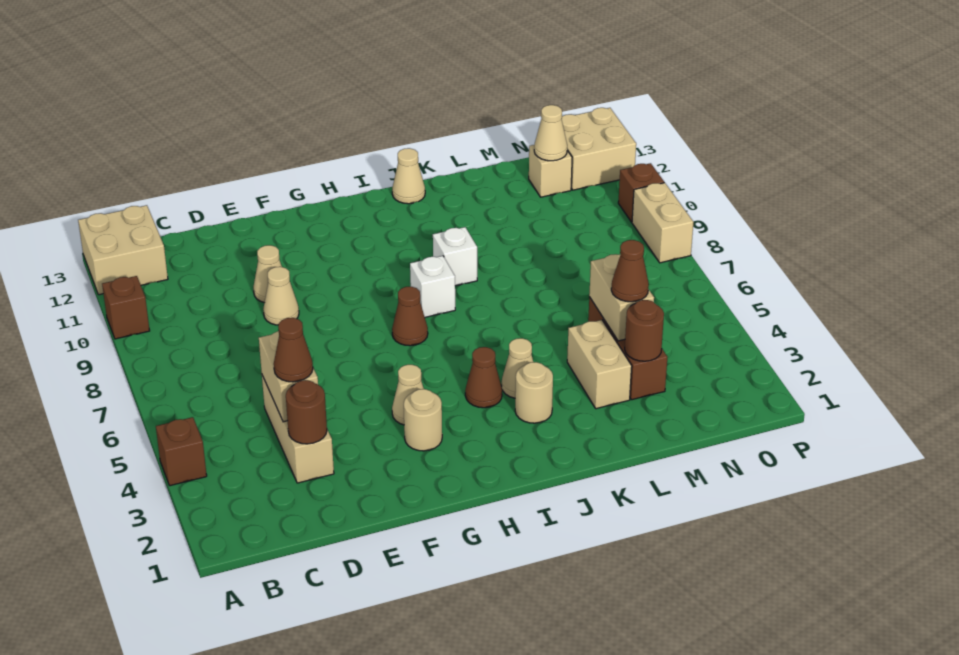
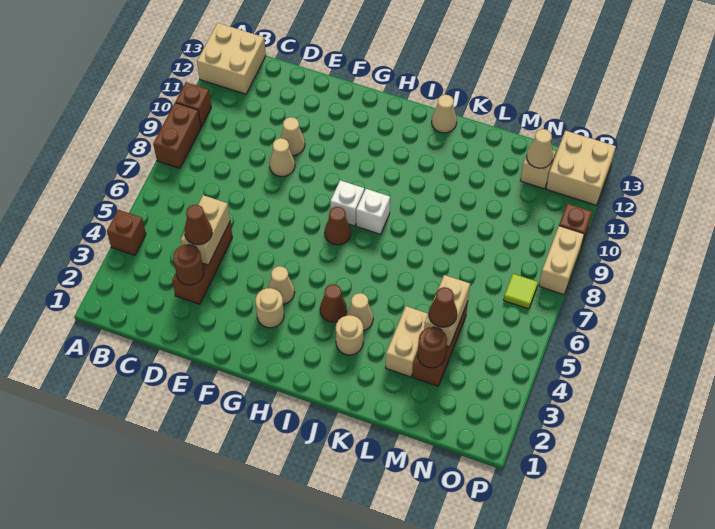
none -> brown 1x2 brick [153,103,201,168]
tan 1x3 brick [262,376,334,483] -> brown 1x3 brick [172,222,232,304]
white 1x1 brick [433,227,477,286] -> white 1x1 brick moved to [330,180,364,226]
none -> lime 1x1 tile [504,274,538,309]

